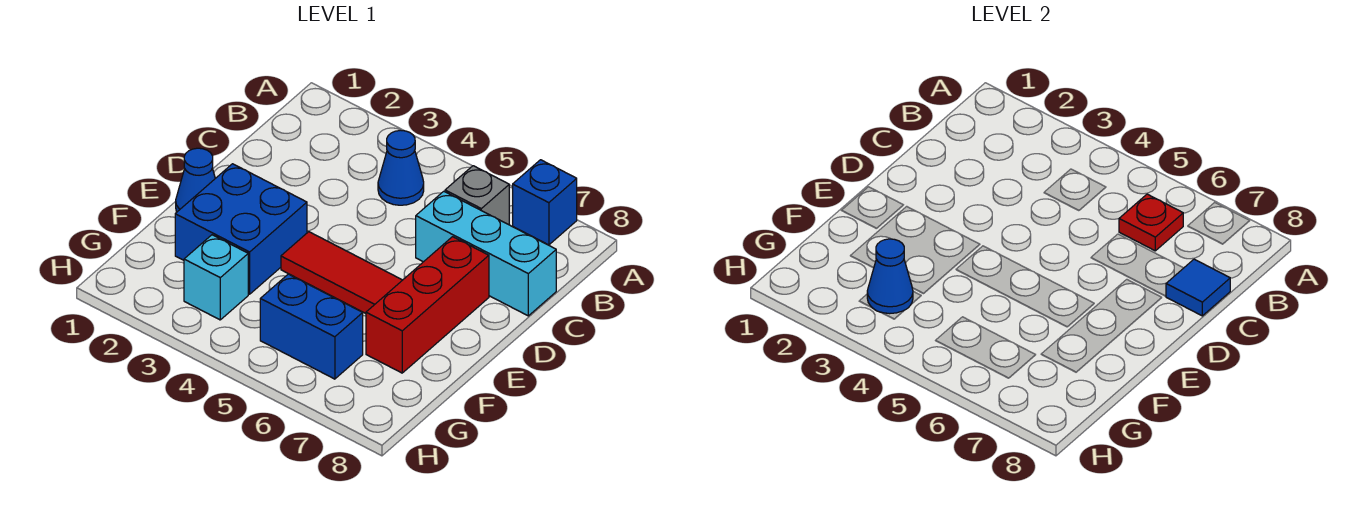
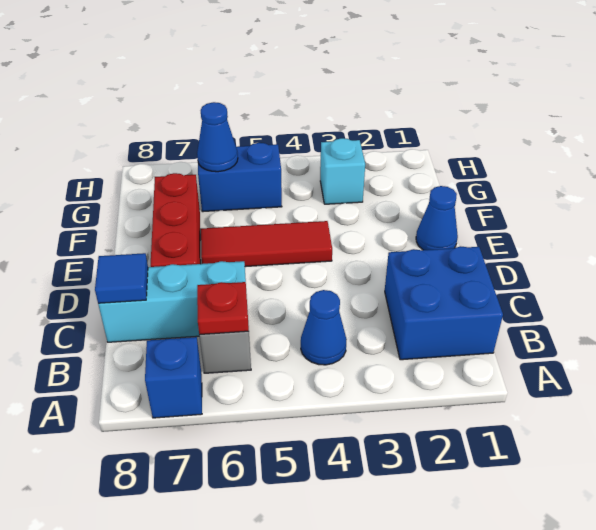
blue 2x2 brick [175,164,307,294] -> blue 2x2 brick moved to [385,246,503,360]
blue 1x1 cone [867,239,913,314] -> blue 1x1 cone moved to [197,102,238,172]

